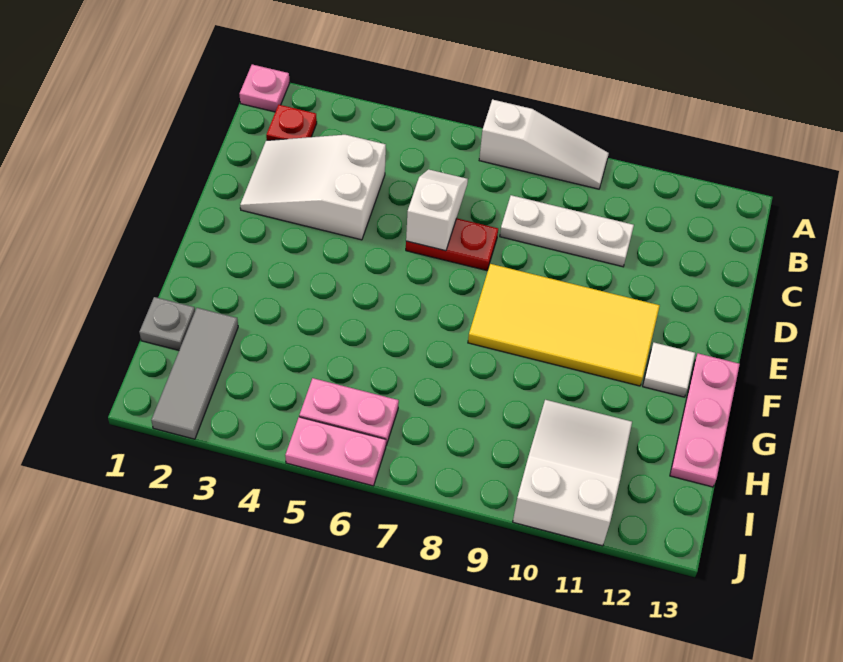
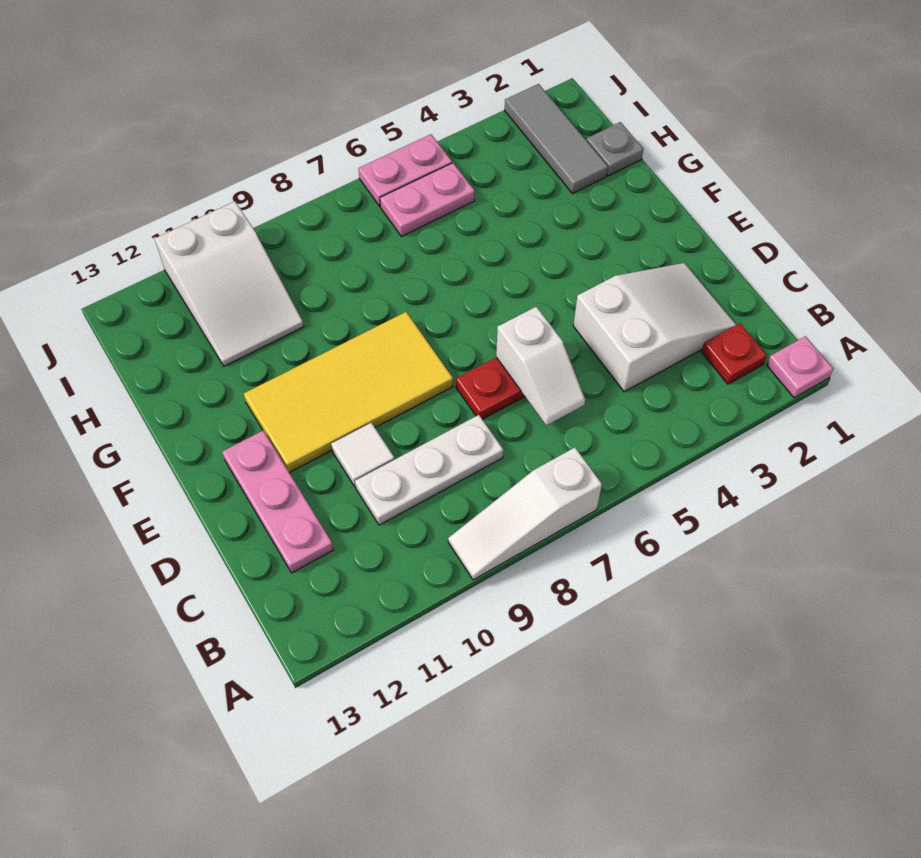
white 1x1 tile [643,343,695,397] -> white 1x1 tile moved to [331,423,395,487]
pink 1x3 plate [670,353,740,487] -> pink 1x3 plate moved to [222,431,333,573]

